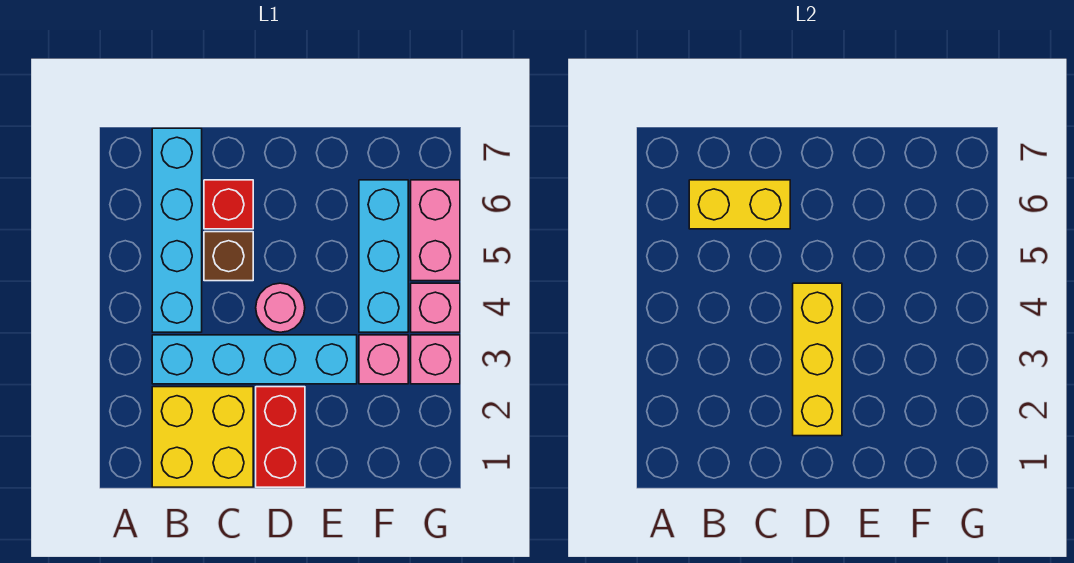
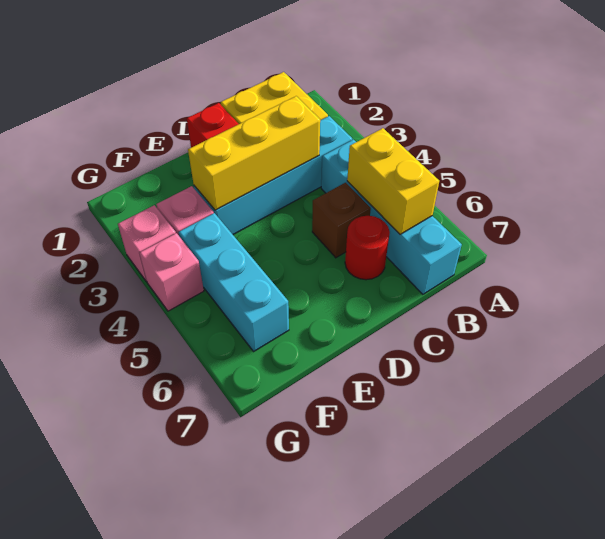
yellow 1x2 brick [689,180,790,229] -> yellow 1x2 brick turned to [347,128,439,234]
red 1x1 brick [204,180,253,229] -> red 1x1 round brick [345,216,390,280]
yellow 1x3 brick [793,283,842,436] -> yellow 1x3 brick turned to [188,96,320,210]
pink 1x1 round brick [256,283,305,332] -> none
pink 1x2 brick [411,180,460,281] -> none

